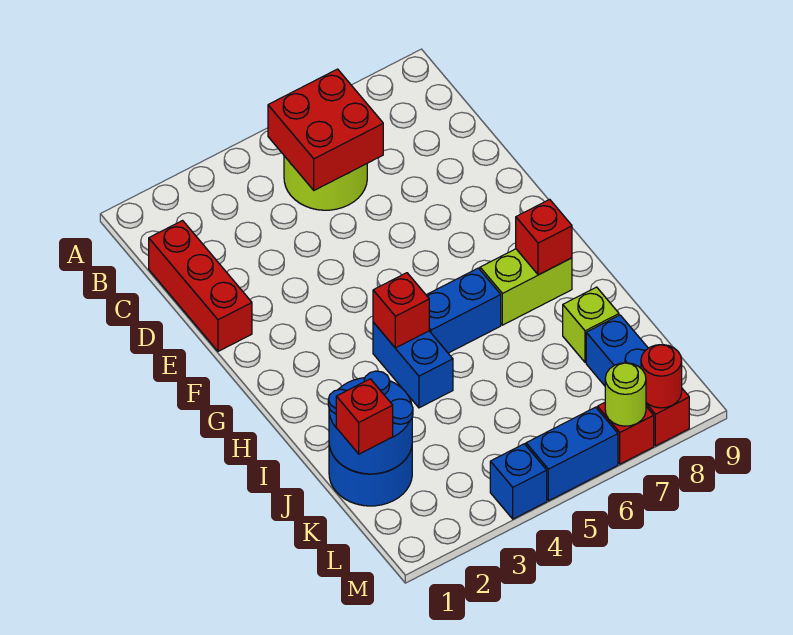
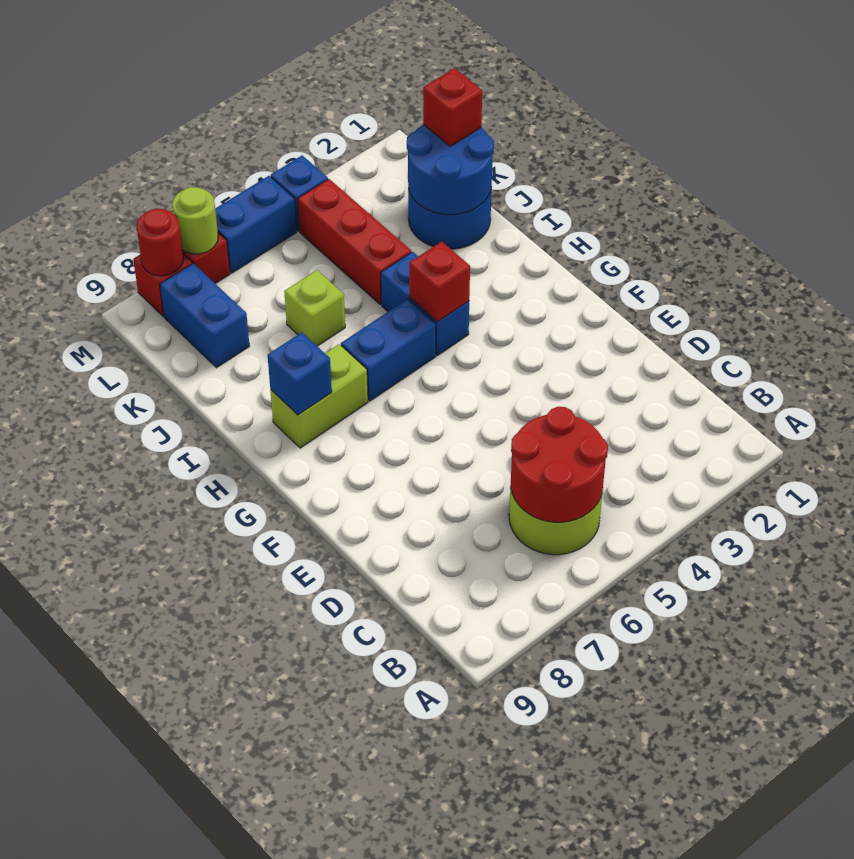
red 2x2 brick [268,69,383,190] -> red 2x2 round brick [511,407,608,522]
red 1x3 brick [149,221,252,351] -> red 1x3 brick moved to [298,179,411,305]
red 1x1 brick [516,199,572,275] -> blue 1x1 brick [267,333,332,415]
lime 1x1 brick [563,287,619,362] -> lime 1x1 brick moved to [284,270,345,346]

